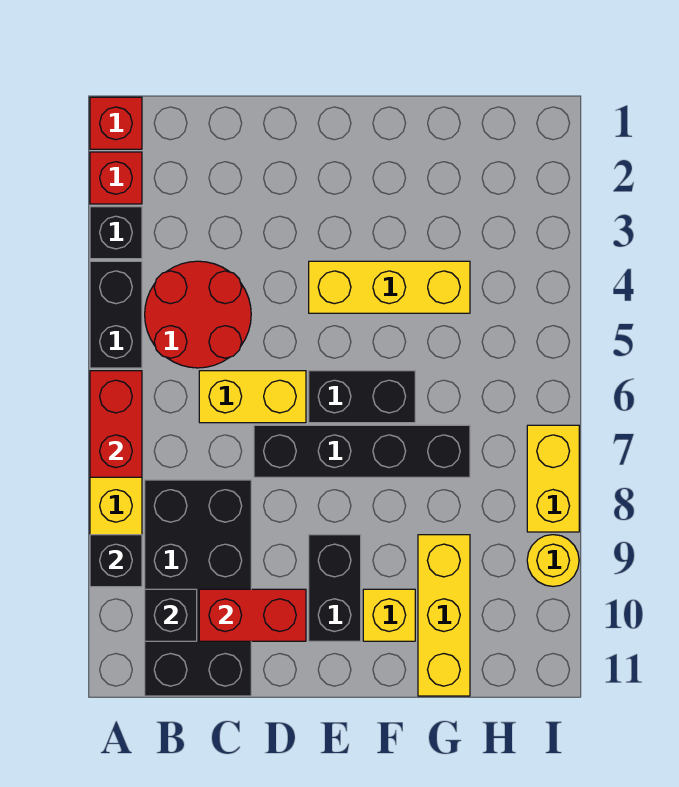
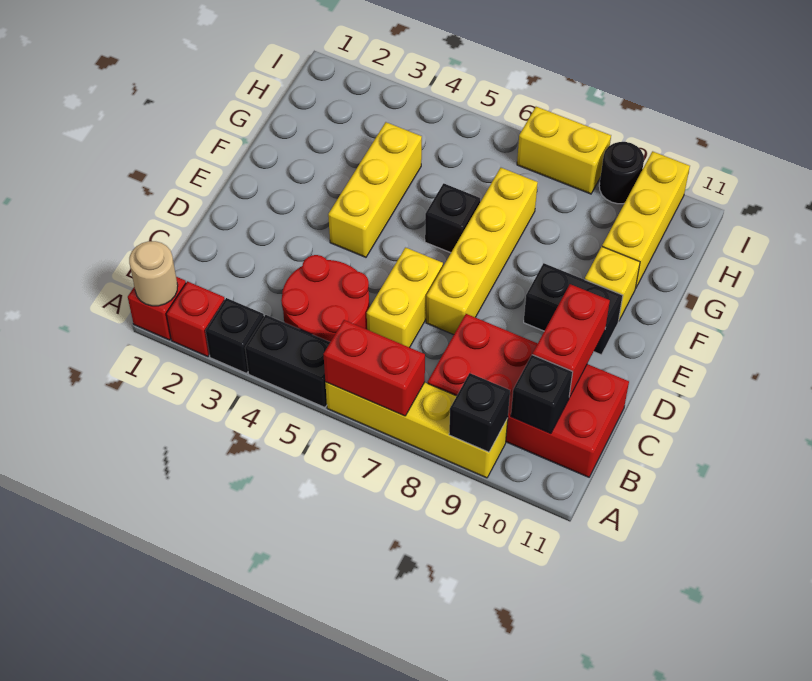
none -> tan 1x1 round brick [129,241,178,306]
black 2x4 brick [145,480,251,696] -> red 2x4 brick [428,314,629,477]
black 1x4 brick [254,425,470,477] -> yellow 1x4 brick [426,167,538,335]
black 1x2 brick [309,371,415,423] -> black 1x1 brick [425,183,480,253]
yellow 1x3 brick [418,535,470,696] -> yellow 1x3 brick turned to [602,151,690,287]
yellow 1x1 round brick [527,535,579,587] -> black 1x1 round brick [599,142,644,204]

